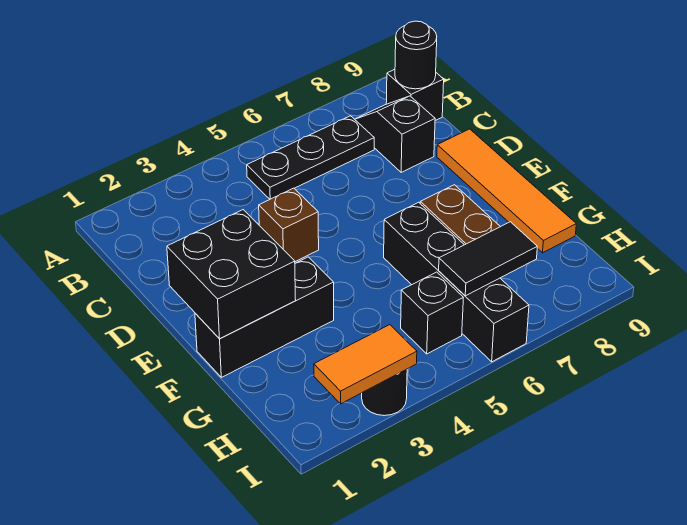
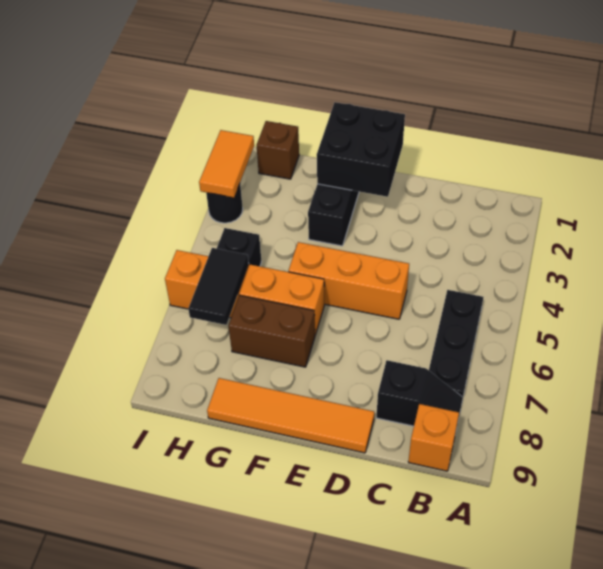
black 1x1 brick [386,69,444,121] -> orange 1x1 brick [408,404,459,471]
black 1x1 round brick [395,21,437,89] -> none
brown 1x1 brick [259,188,319,262] -> brown 1x1 brick moved to [256,121,299,179]
none -> orange 1x3 brick [289,242,409,319]
black 1x4 brick [384,202,529,362] -> orange 1x4 brick [165,250,324,335]

